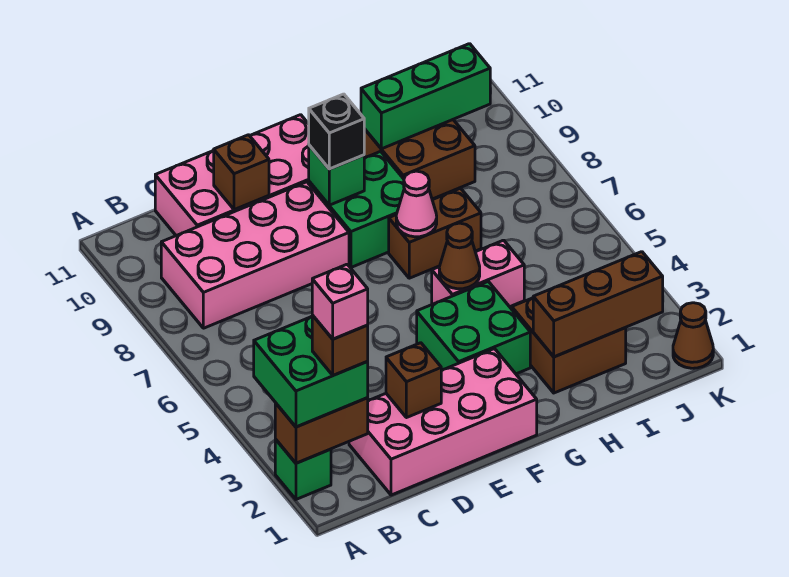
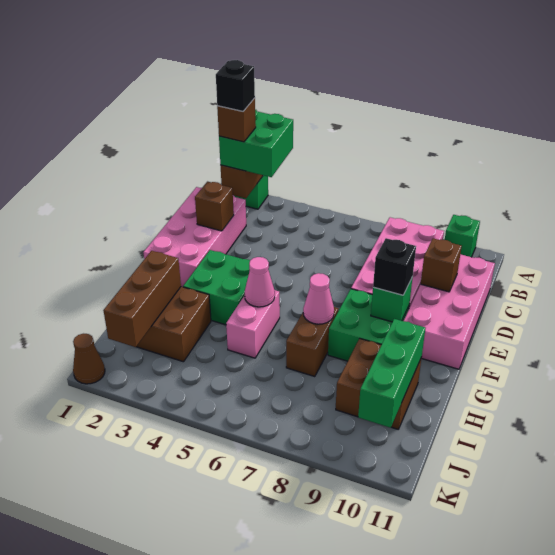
none -> green 1x1 brick [445,215,480,257]
pink 1x1 brick [312,264,368,339] -> black 1x1 brick [216,60,255,111]
brown 1x1 cone [439,223,480,289] -> pink 1x1 cone [245,257,275,307]

